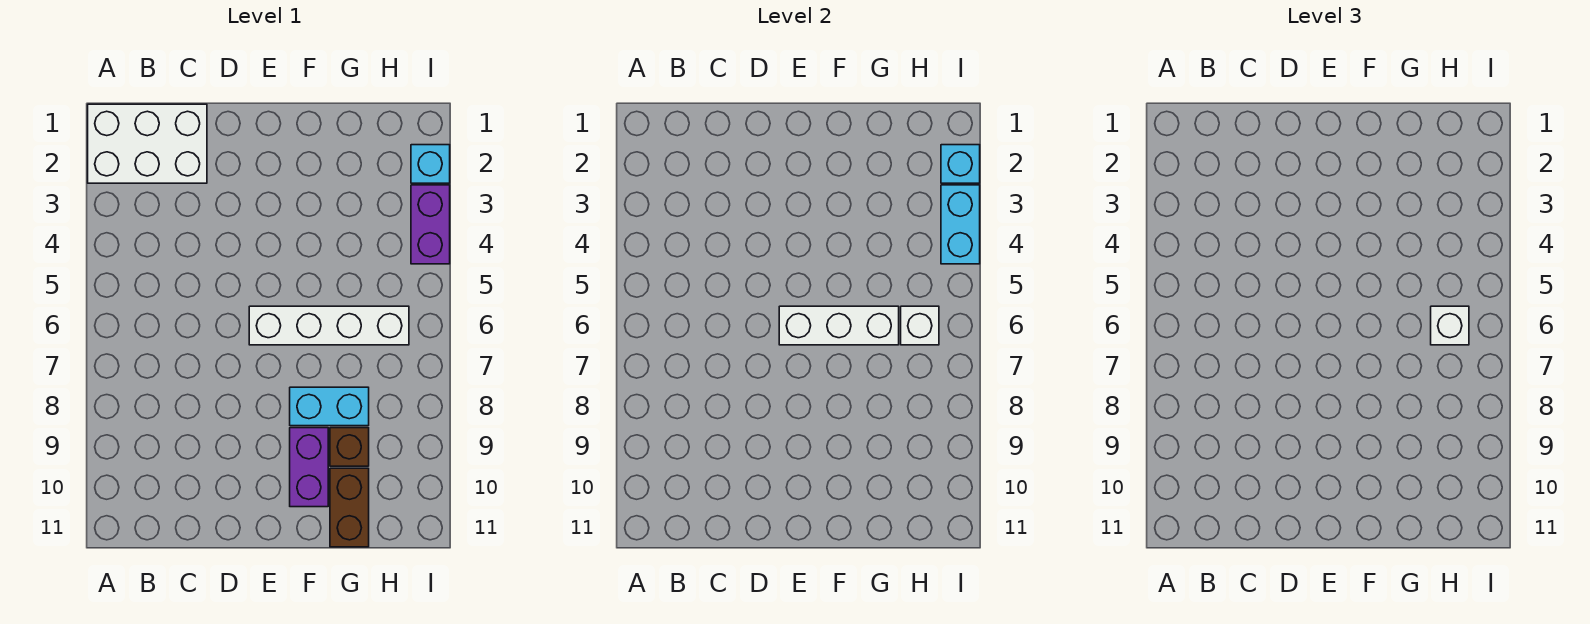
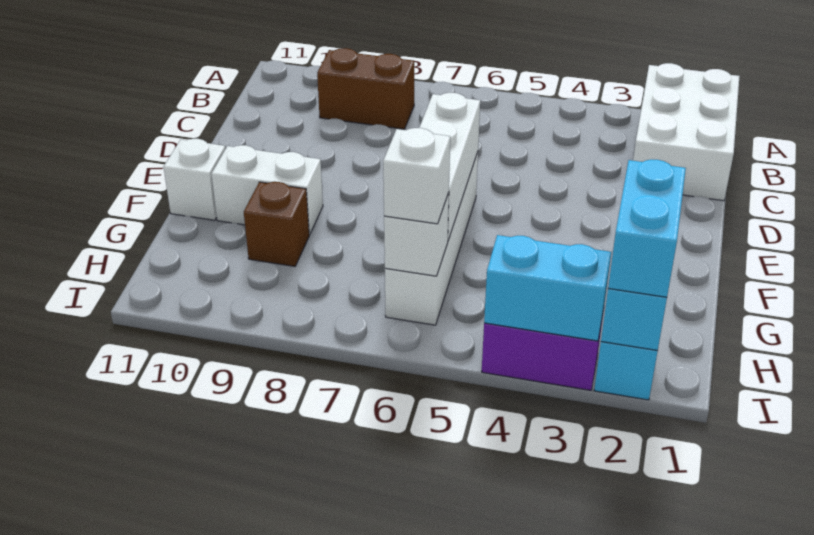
cyan 1x2 brick [290,387,369,426] -> cyan 1x2 brick moved to [608,159,686,297]
purple 1x2 brick [290,428,328,507] -> white 1x2 brick [212,145,323,235]
none -> white 1x1 brick [164,139,225,220]
brown 1x2 brick [330,468,369,547] -> brown 1x2 brick moved to [317,48,414,129]

